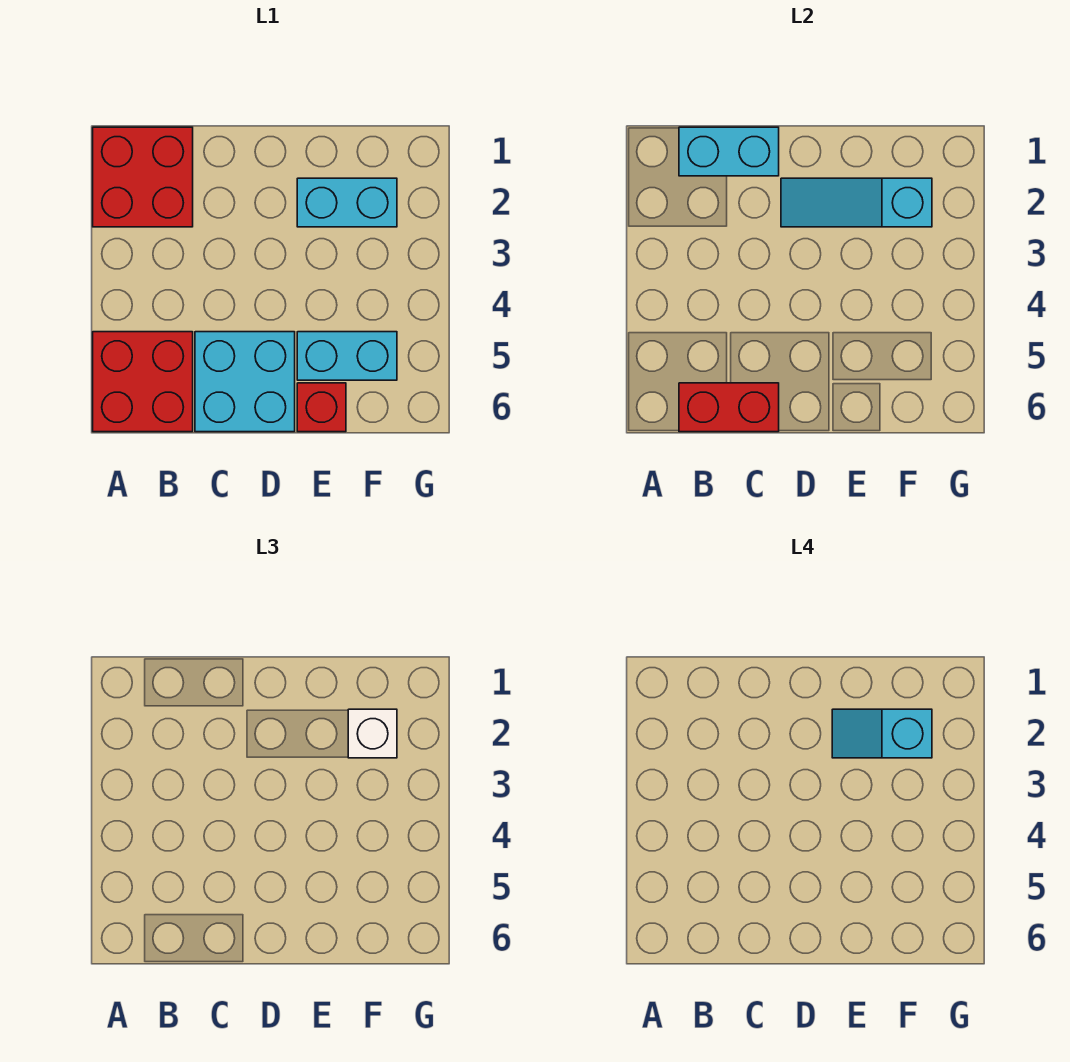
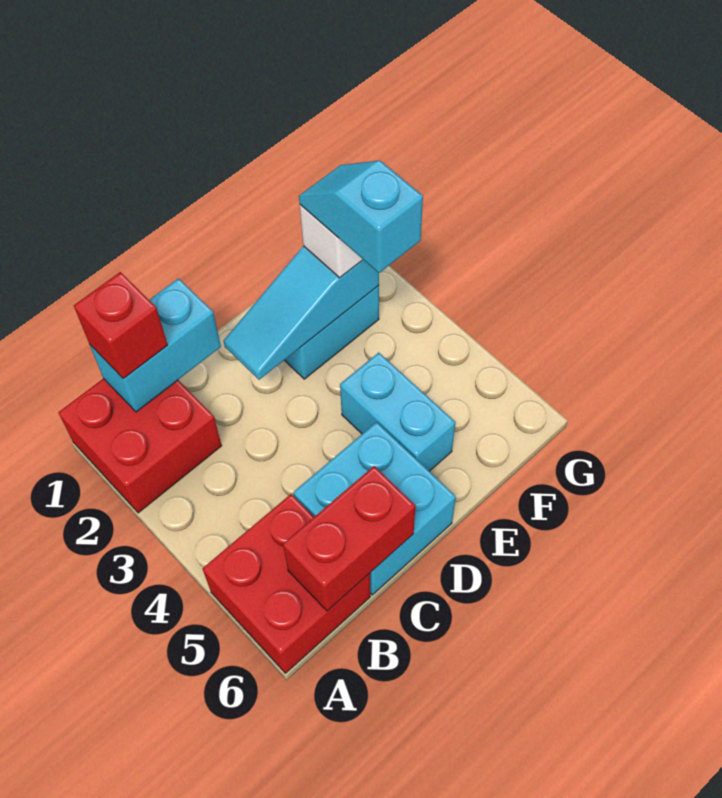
cyan 1x2 slope [832,709,932,758] -> cyan 1x2 slope turned to [299,161,423,273]
cyan 1x2 brick [297,332,397,380] -> cyan 1x2 brick turned to [340,352,455,471]
red 1x1 brick [297,383,346,432] -> red 1x1 brick moved to [74,272,168,379]

